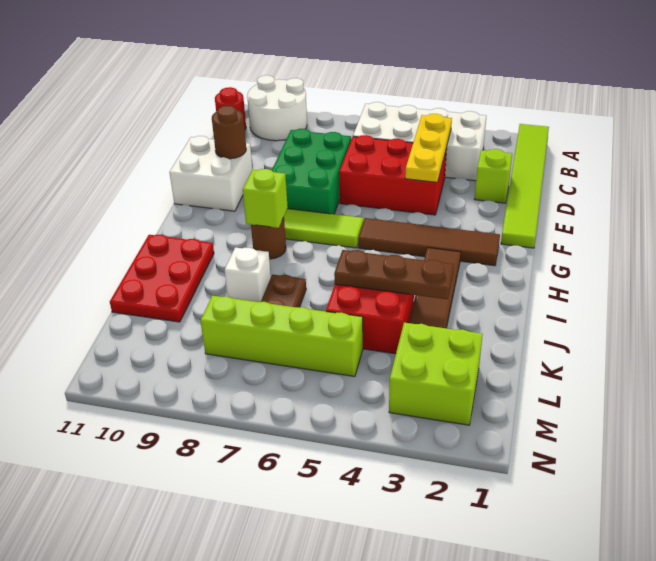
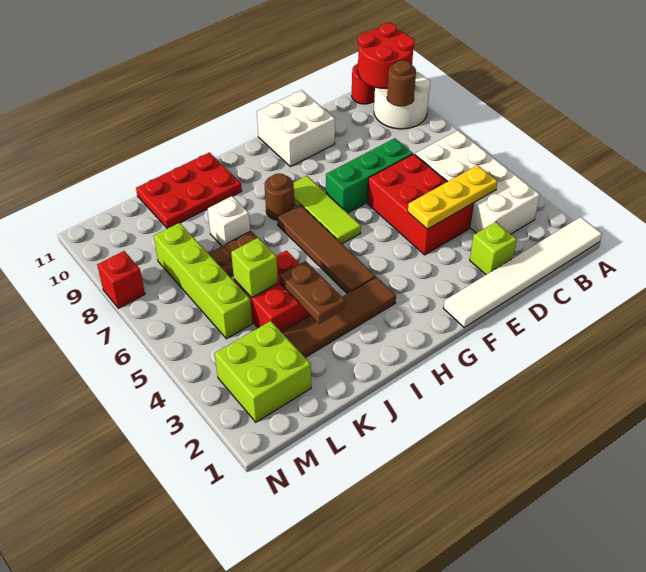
lime 1x6 tile [501,124,549,248] -> white 1x6 tile [443,217,602,328]
none -> red 2x2 round brick [358,23,415,89]
green 2x3 brick [272,129,351,214] -> green 1x3 brick [326,138,413,213]
brown 1x1 round brick [212,106,246,159] -> brown 1x1 round brick moved to [387,60,416,106]
brown 1x4 tile [358,218,500,266] -> brown 1x4 tile moved to [277,205,376,294]
lime 1x1 brick [243,169,288,228] -> lime 1x1 brick moved to [231,238,278,298]
brown 1x3 plate [334,250,454,299] -> brown 1x2 plate [280,261,345,324]
none -> red 1x1 brick [97,251,145,308]

